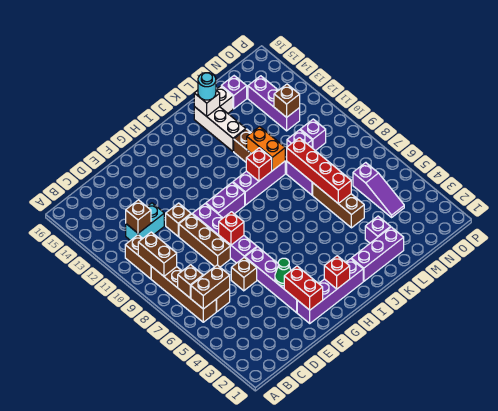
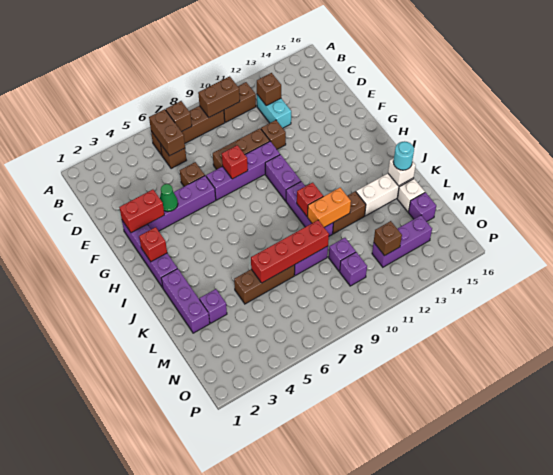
purple 1x3 slope [353,163,404,217] -> none

